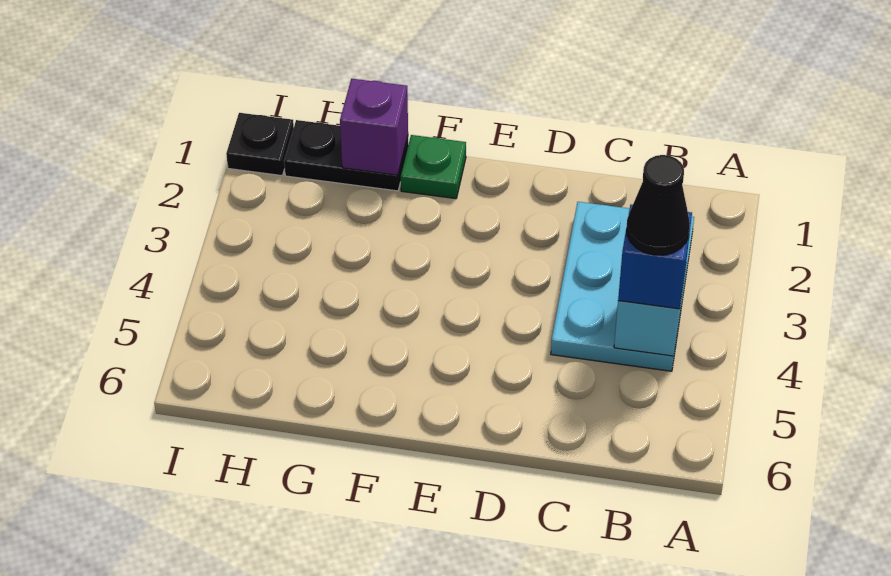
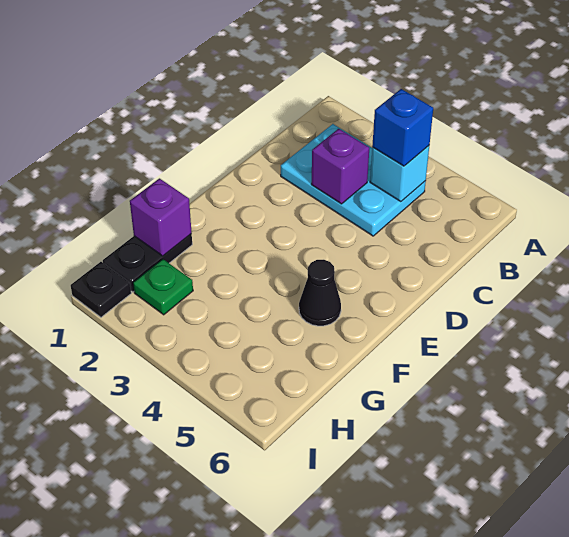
black 1x1 cone [626,155,690,255] -> black 1x1 cone moved to [299,260,341,326]
none -> purple 1x1 brick [311,129,369,204]
green 1x1 plate [401,135,466,199] -> green 1x1 plate moved to [133,259,193,315]

